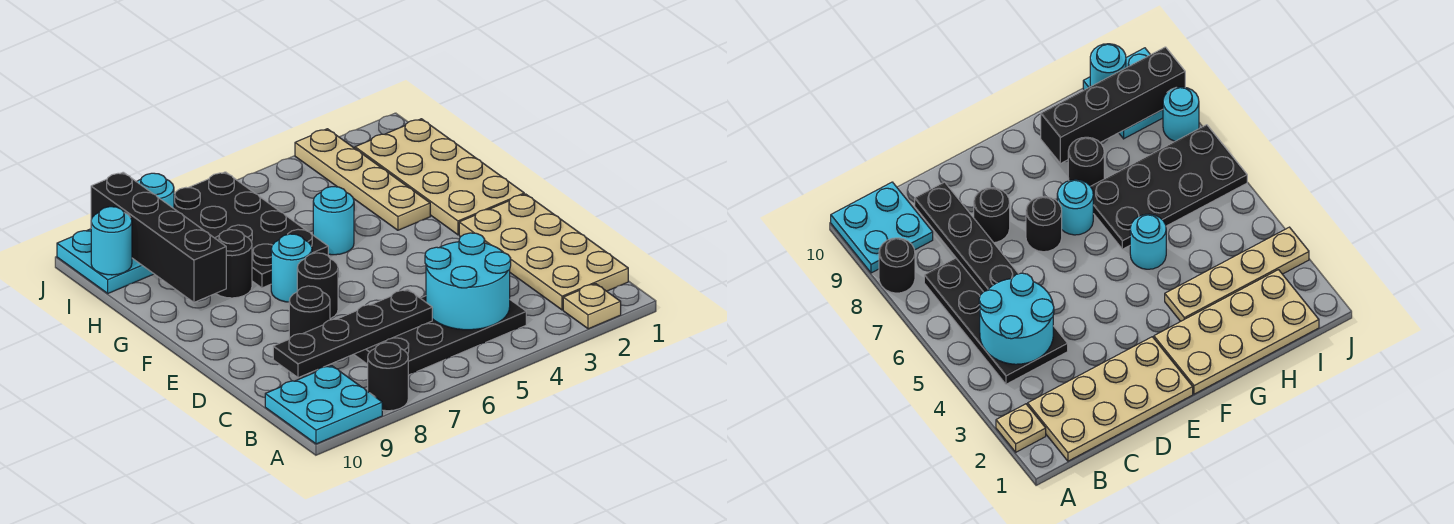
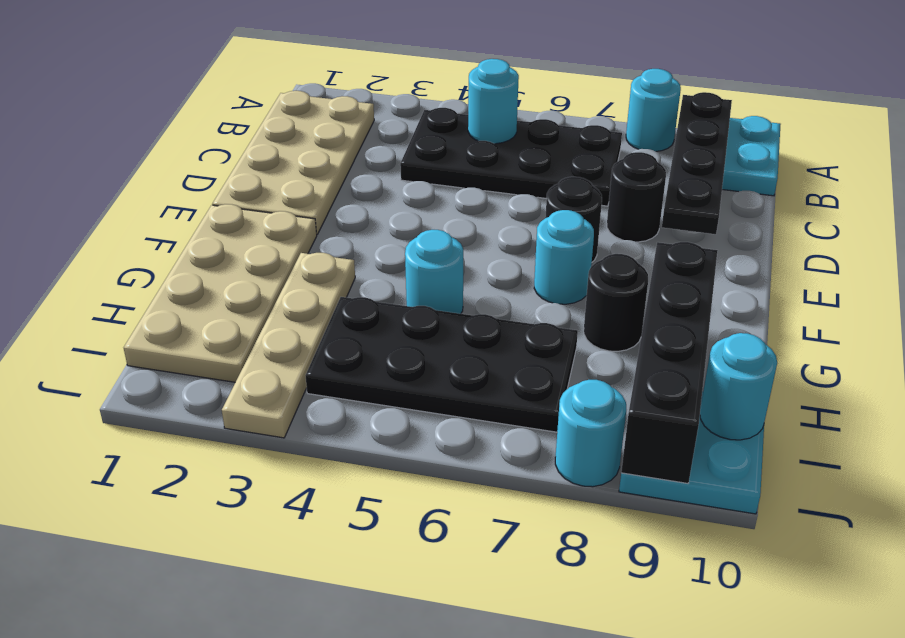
tan 1x1 plate [563,284,621,329] -> none
black 1x1 round brick [368,342,408,411] -> cyan 1x1 round brick [626,69,681,151]
cyan 2x2 round brick [425,233,511,330] -> cyan 1x1 round brick [468,59,519,144]
black 1x4 plate [273,289,432,378] -> black 1x4 plate turned to [662,92,732,234]
black 2x4 plate [174,172,328,288] -> black 2x4 plate turned to [305,297,578,432]

